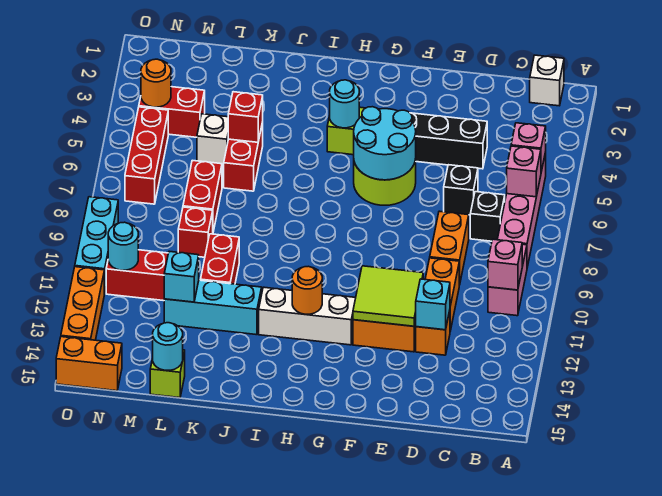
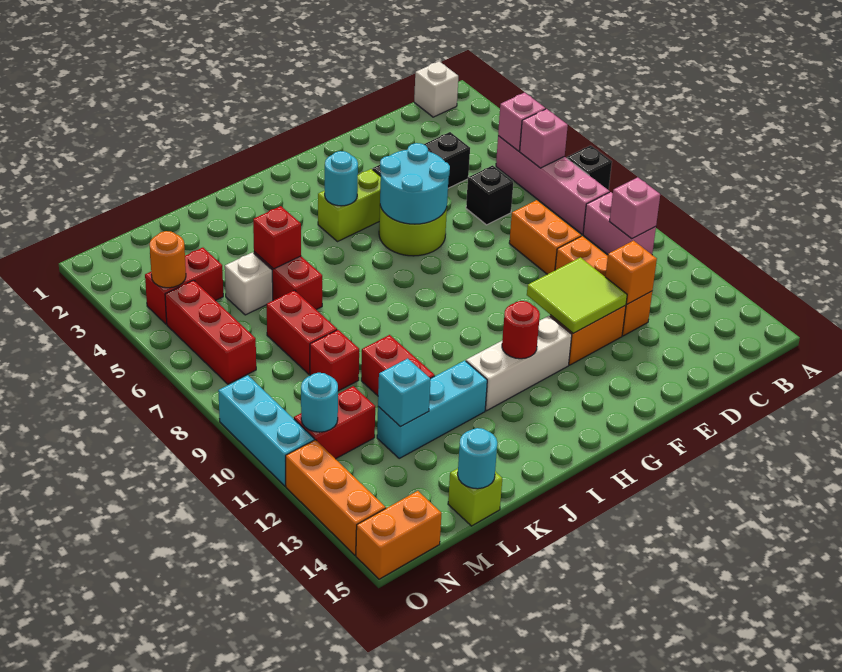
black 1x1 brick [470,192,505,241] -> black 1x1 brick moved to [567,145,612,190]
cyan 1x1 brick [416,279,450,330] -> orange 1x1 brick [605,241,657,304]
orange 1x1 round brick [292,266,322,314] -> red 1x1 round brick [502,301,540,359]

